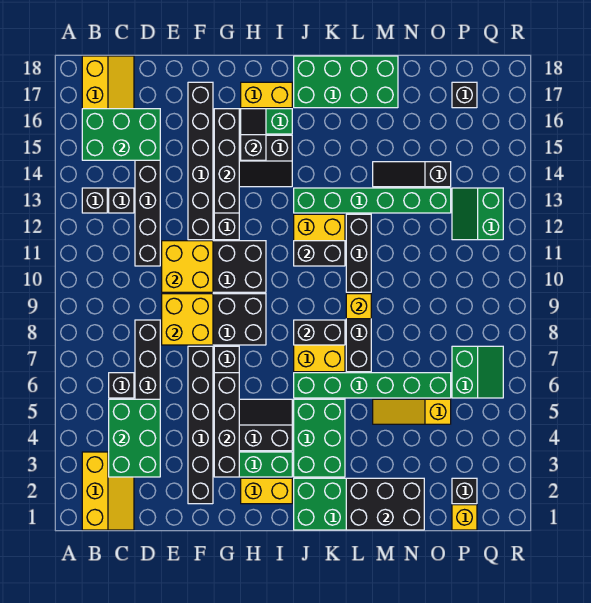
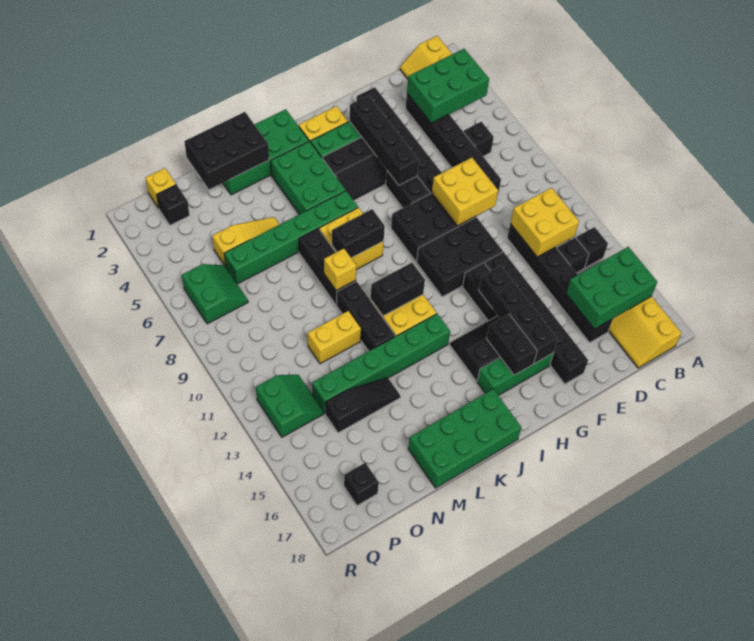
green 2x3 brick [109,399,160,477] -> green 2x3 brick turned to [407,49,489,123]
yellow 2x2 brick [162,241,213,292] -> yellow 2x2 brick moved to [510,188,579,257]
black 1x2 slope [241,109,266,160] -> black 1x2 brick [486,314,537,375]
yellow 1x2 brick [241,82,292,108] -> yellow 1x2 brick moved to [308,311,361,364]
green 2x2 slope [452,346,503,398] -> green 2x2 slope turned to [182,264,248,324]

